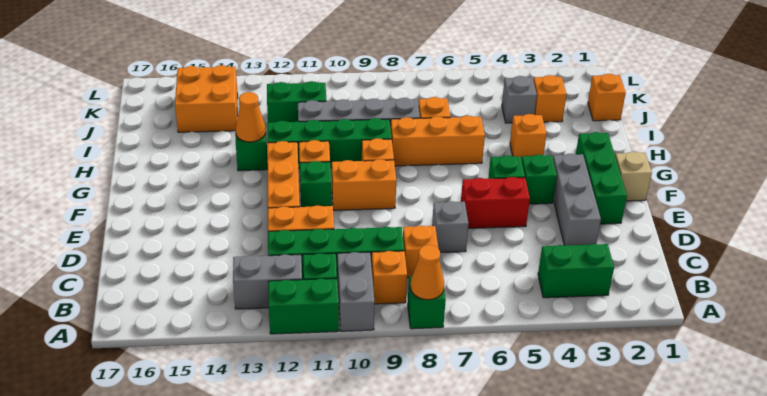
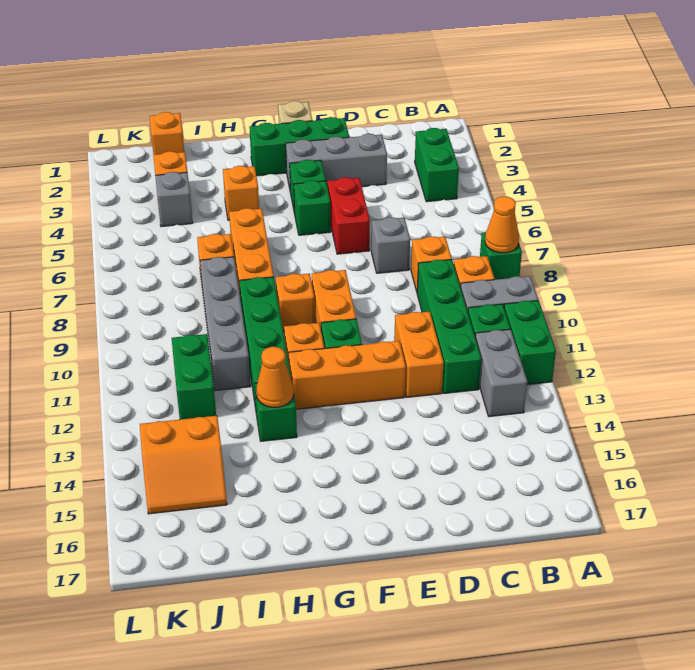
orange 2x2 brick [175,65,238,132] -> orange 2x2 slope [140,416,227,514]

